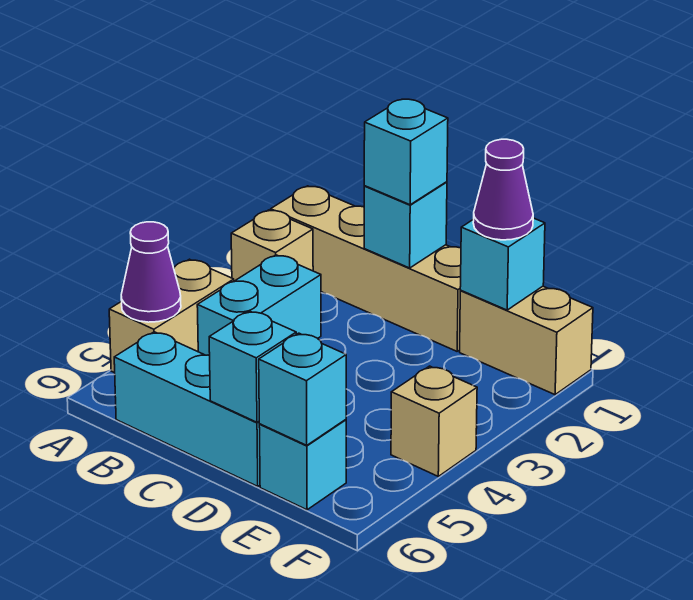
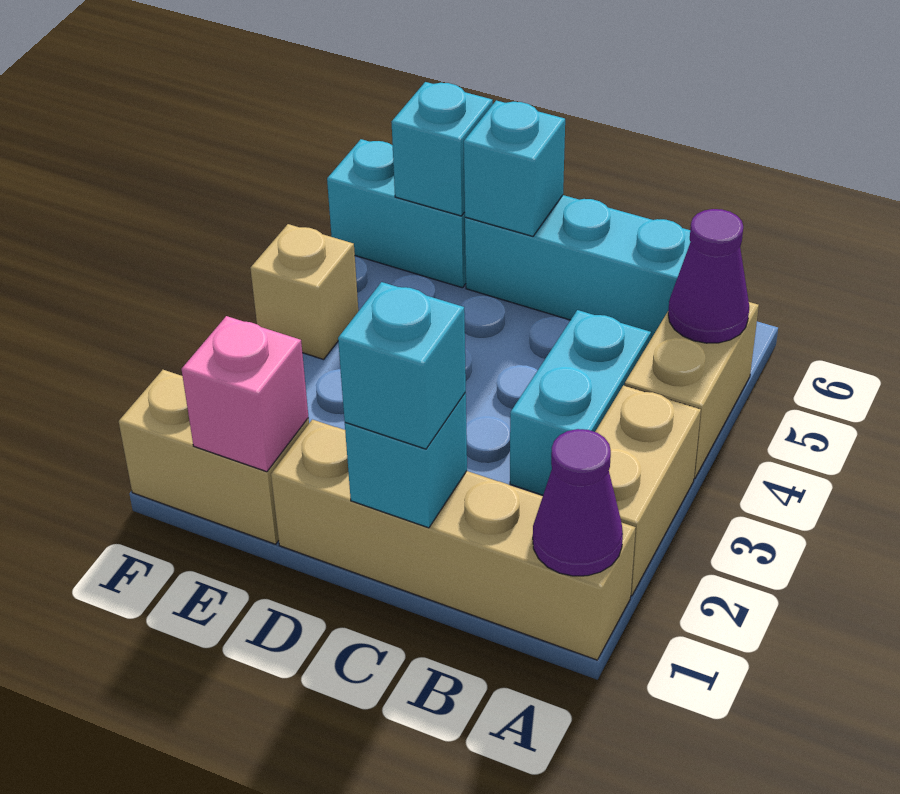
tan 1x1 brick [231,210,313,281] -> tan 1x2 brick [595,385,701,596]
cyan 1x1 brick [460,218,545,310] -> pink 1x1 brick [181,316,308,472]
purple 1x1 cone [473,139,533,240] -> purple 1x1 cone moved to [533,429,623,576]
cyan 1x1 brick [259,420,346,510] -> cyan 1x2 brick [327,139,466,288]

